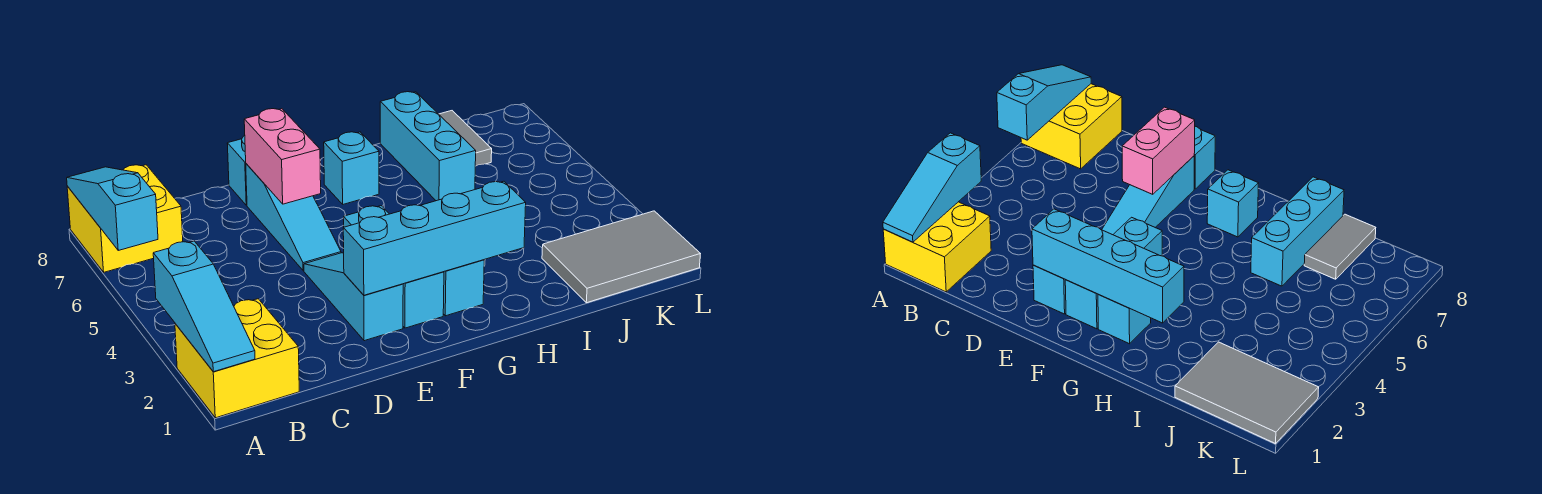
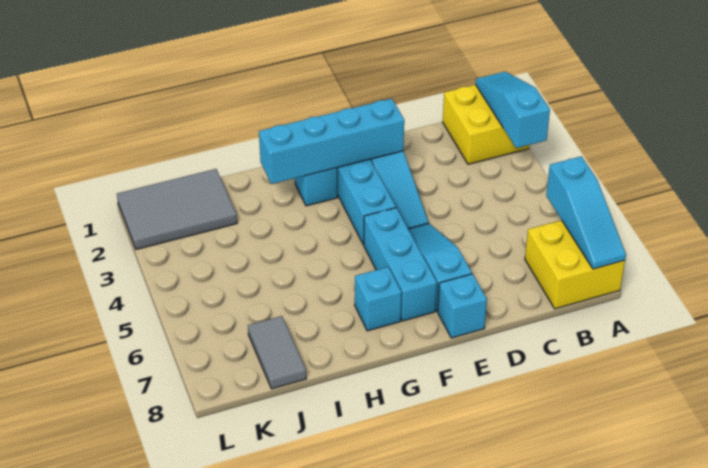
pink 1x2 brick [244,109,321,204] -> none
cyan 1x3 brick [380,92,476,201] -> cyan 1x3 brick moved to [364,208,437,321]

